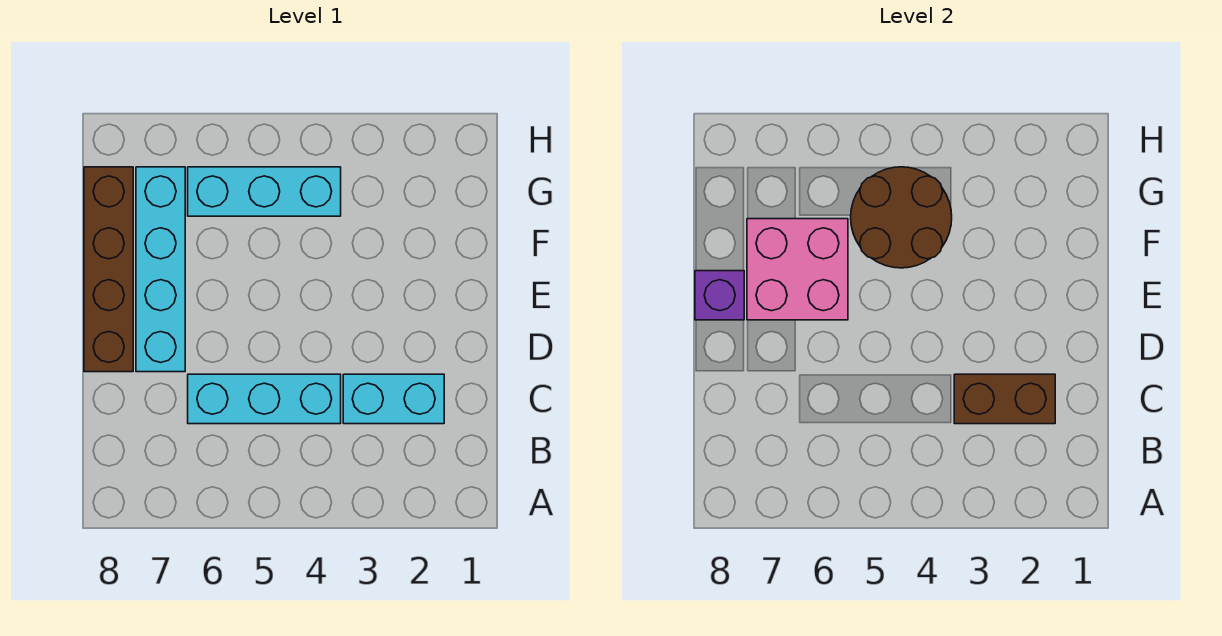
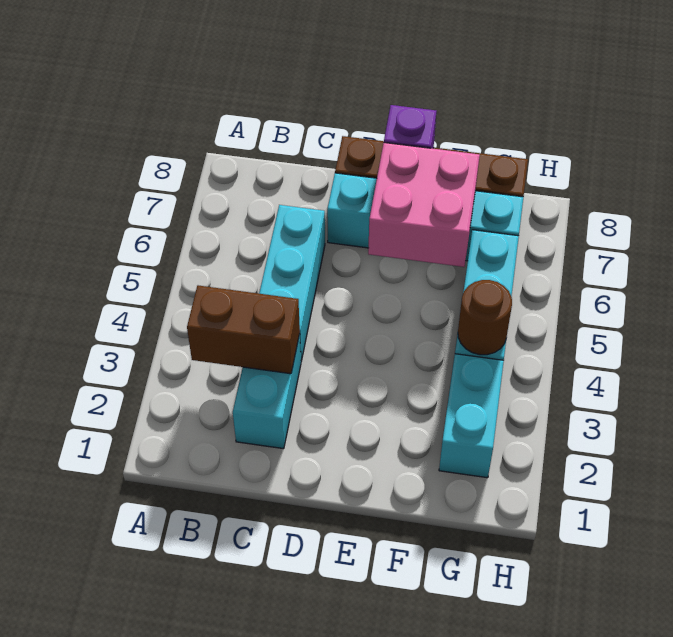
brown 1x2 brick [954,374,1055,424] -> brown 1x2 brick turned to [187,285,300,374]
brown 2x2 round brick [851,167,952,268] -> brown 1x1 round brick [458,280,512,355]
none -> cyan 1x2 brick [439,354,504,478]

